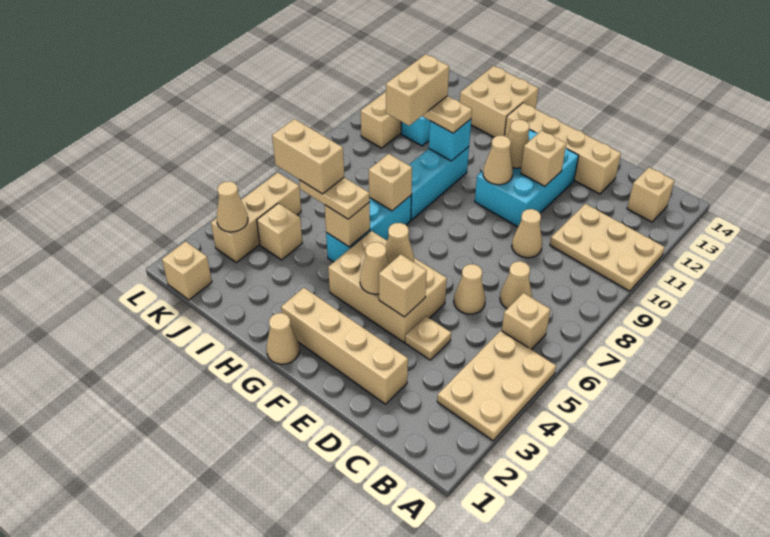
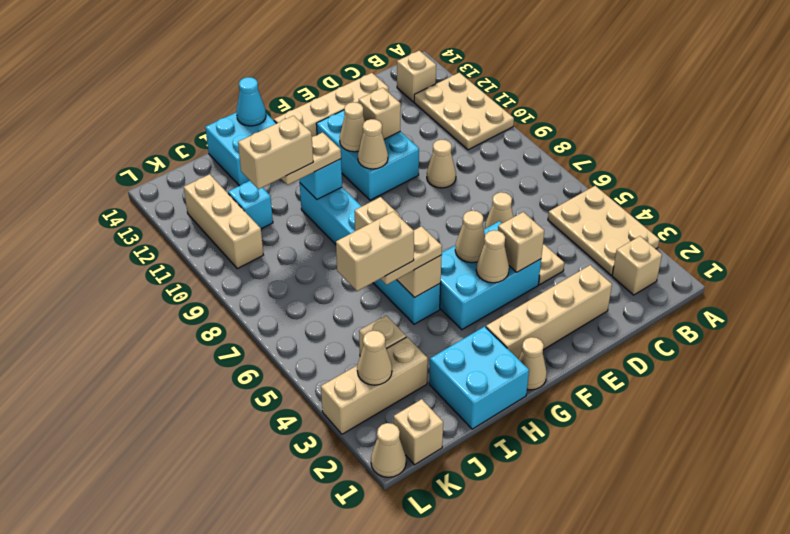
tan 2x3 plate [550,204,665,291] -> tan 2x3 plate turned to [414,73,514,150]
tan 1x1 brick [502,293,550,350] -> tan 1x1 brick moved to [612,236,662,295]
tan 1x1 cone [500,261,532,309] -> tan 1x1 cone moved to [371,423,406,477]
tan 2x3 brick [328,231,447,342] -> cyan 2x3 brick [440,221,541,330]
none -> cyan 2x2 brick [429,327,529,429]
tan 2x2 brick [460,66,538,137] -> cyan 2x2 brick [205,112,276,186]
none -> cyan 1x1 cone [236,77,266,126]
tan 1x2 brick [386,54,449,126] -> tan 1x2 brick turned to [238,116,313,189]
tan 1x3 brick [211,172,301,263] -> tan 1x3 brick turned to [321,337,428,434]

